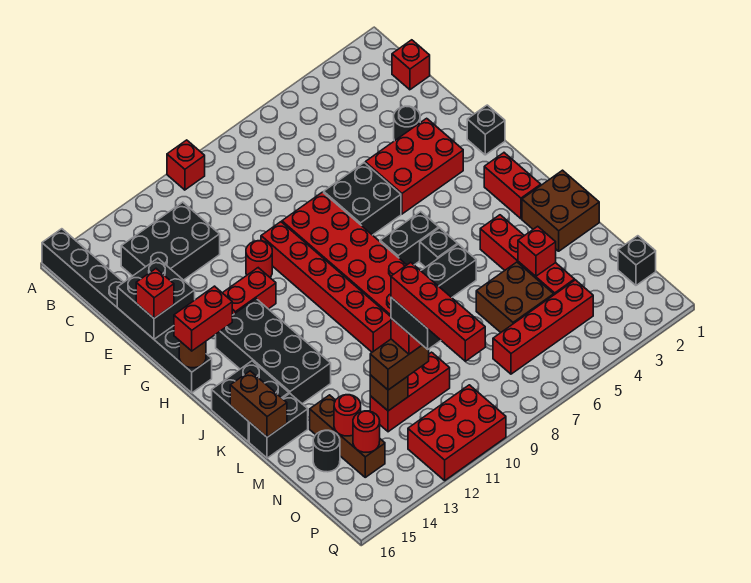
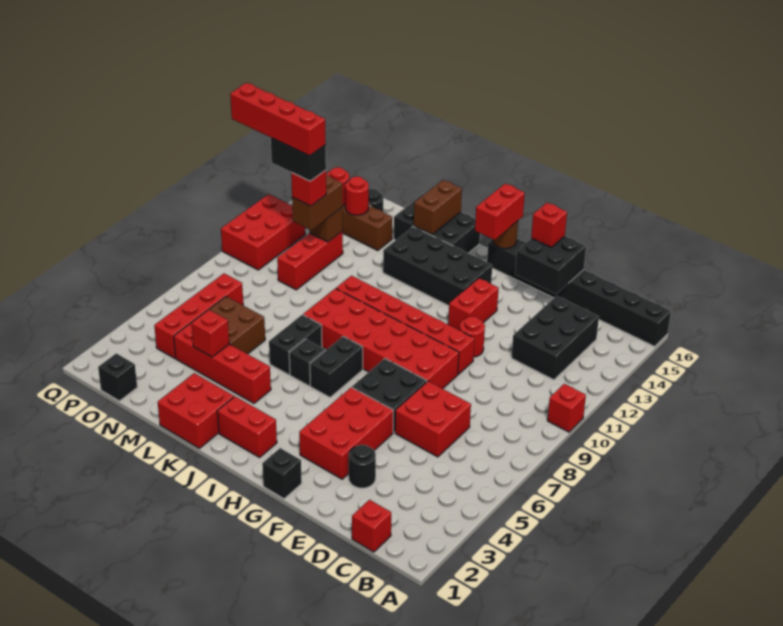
none -> red 2x2 brick [395,381,471,457]
brown 2x2 brick [522,170,599,251] -> red 2x2 brick [158,373,234,448]
brown 1x2 brick [230,371,287,437] -> brown 1x2 brick turned to [414,180,462,235]

